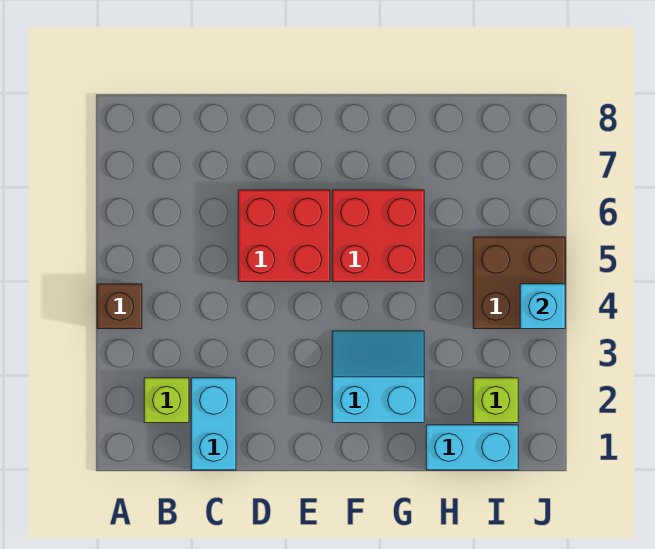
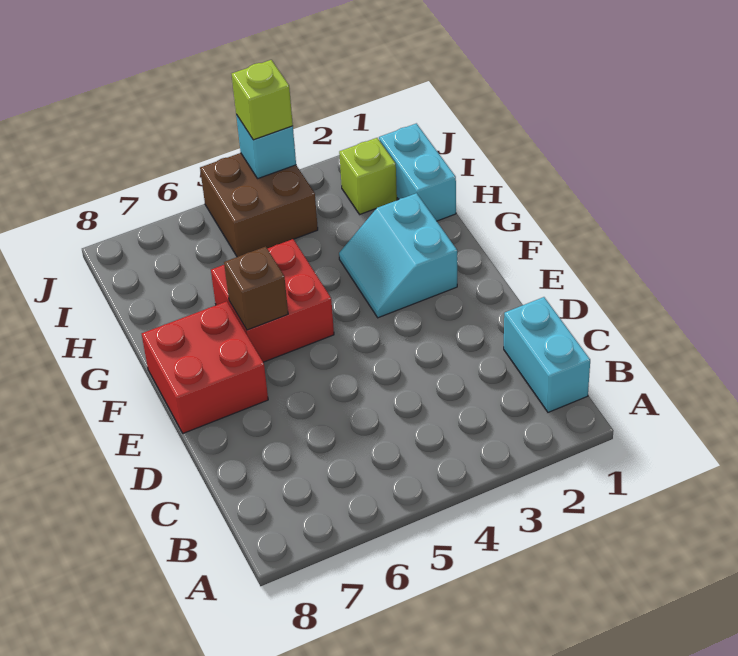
brown 1x1 brick [97,284,142,329] -> brown 1x1 brick moved to [224,247,288,330]
lime 1x1 brick [144,378,189,423] -> lime 1x1 brick moved to [232,60,293,140]
cyan 1x2 brick [191,378,236,470] -> cyan 1x2 brick turned to [504,297,590,412]
red 2x2 brick [238,190,330,282] -> red 2x2 brick moved to [142,301,268,433]

